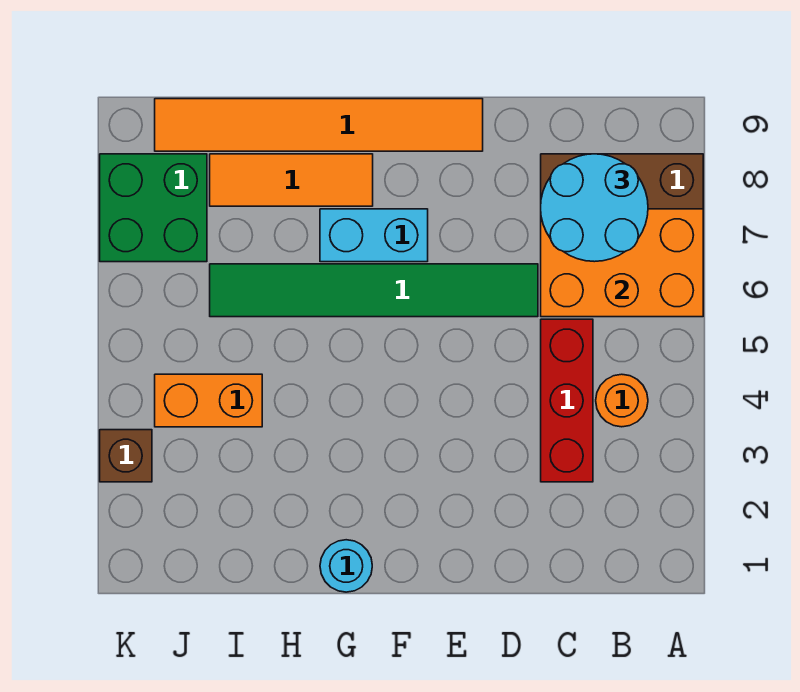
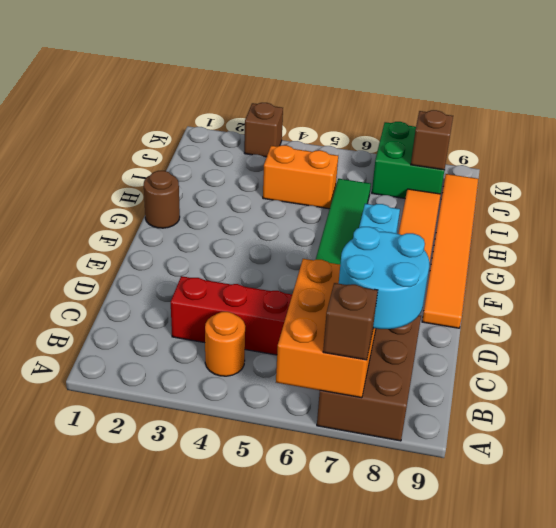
none -> brown 1x1 brick [323,283,378,360]
cyan 1x1 round brick [320,540,372,592] -> brown 1x1 round brick [144,171,180,228]
orange 1x2 brick [155,374,262,427] -> orange 1x2 brick turned to [263,145,338,209]
none -> brown 1x1 brick [411,110,453,170]

